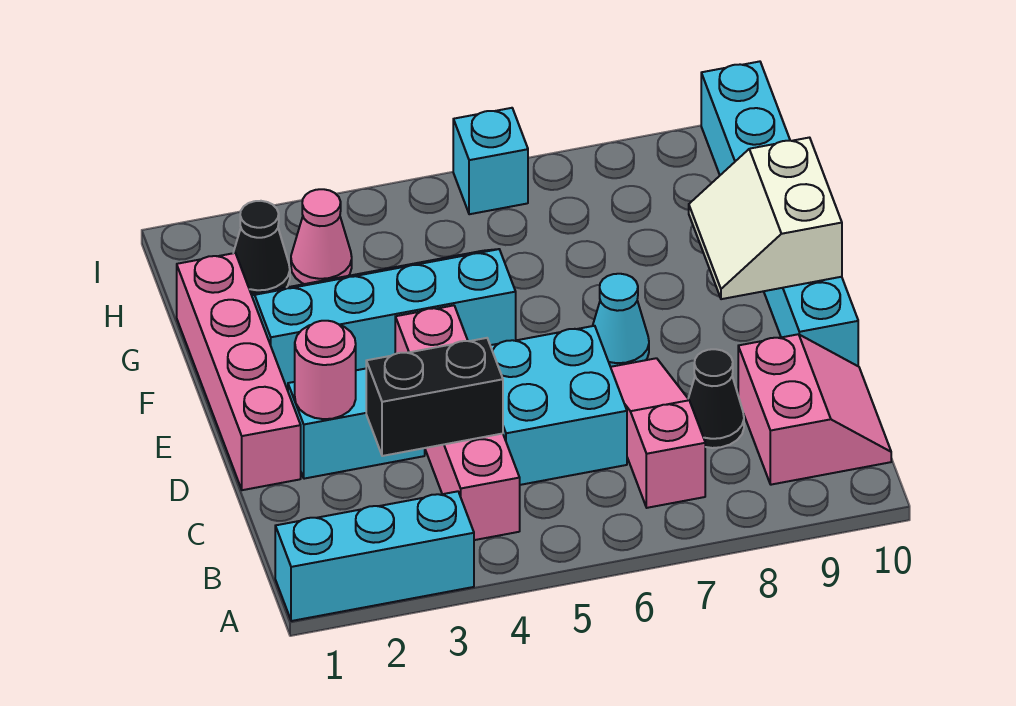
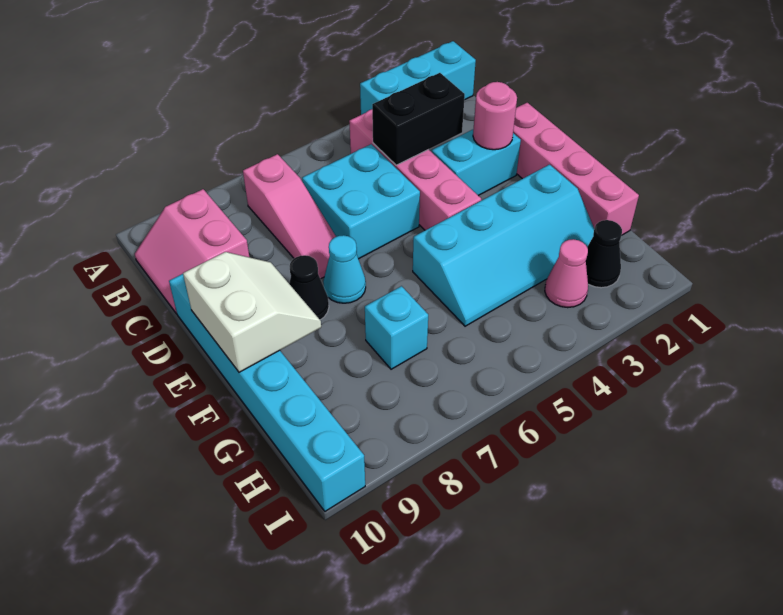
black 1x1 cone [688,349,744,448] -> black 1x1 cone moved to [289,255,329,320]
cyan 1x1 brick [453,108,528,214] -> cyan 1x1 brick moved to [365,286,428,369]

